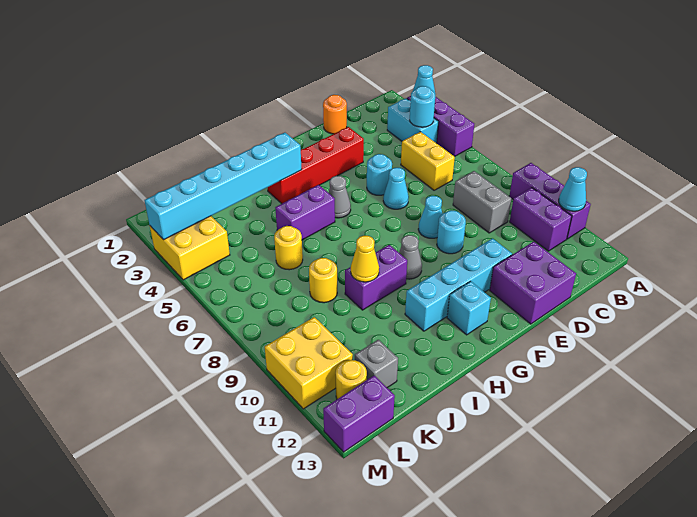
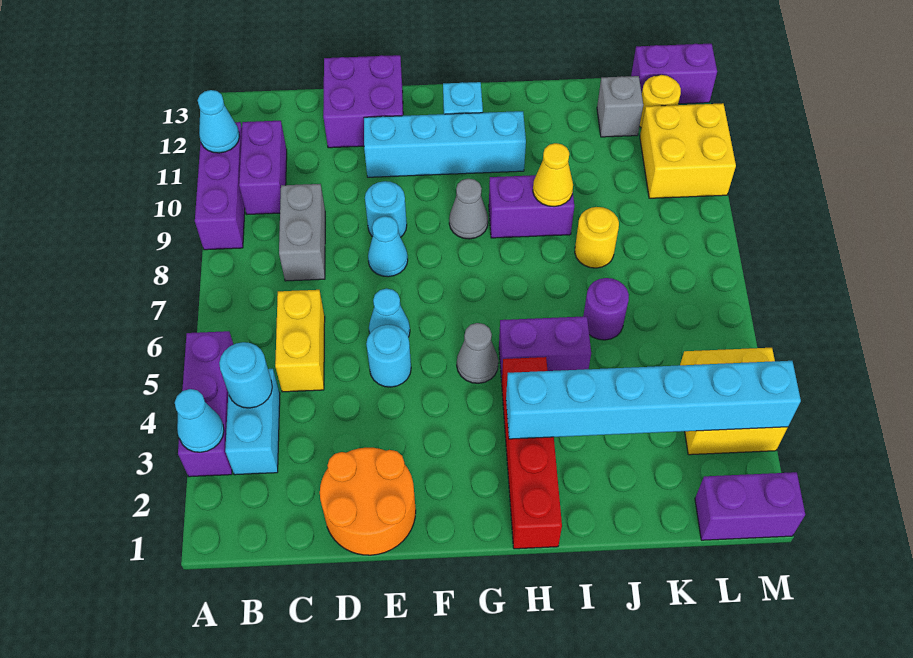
orange 1x1 round brick [323,95,347,134] -> orange 2x2 round brick [320,448,416,555]
red 1x4 brick [268,127,364,204] -> red 1x4 brick turned to [502,357,562,549]
yellow 1x1 round brick [274,226,303,270] -> purple 1x1 round brick [583,278,629,340]
none -> purple 1x2 brick [695,472,805,540]

